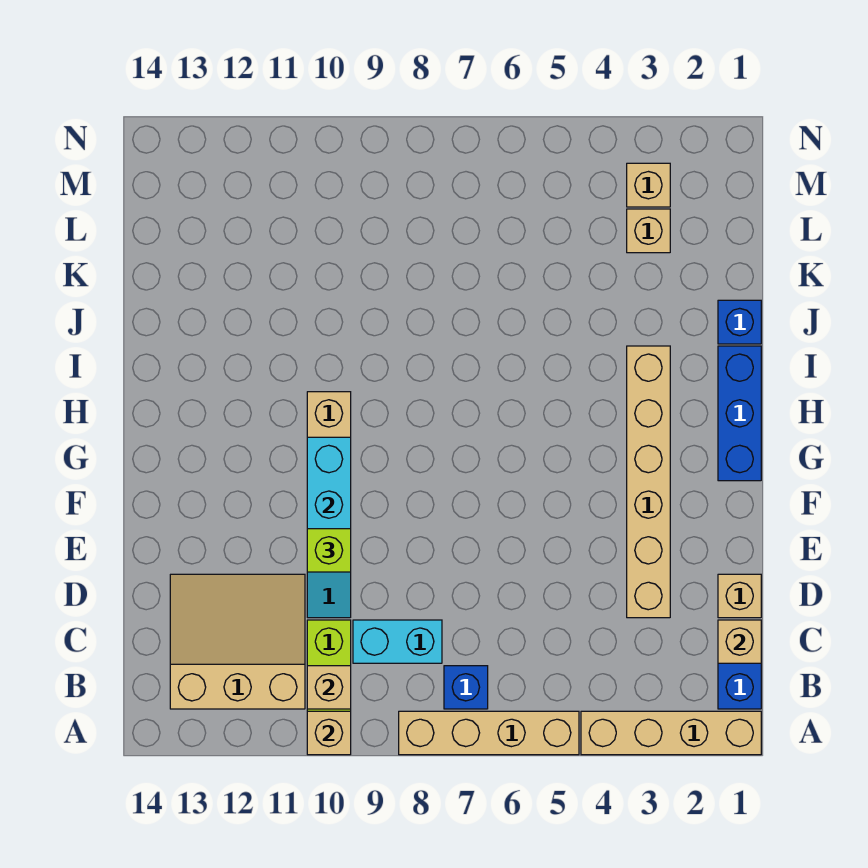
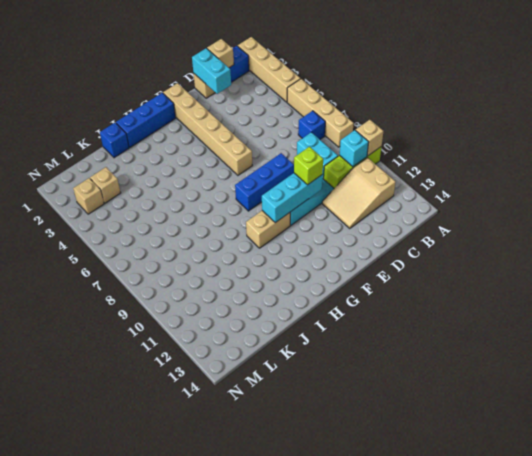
tan 1x1 brick [307,666,351,709] -> cyan 1x1 brick [339,130,369,167]
tan 3x3 slope [170,574,305,709] -> tan 2x3 slope [322,158,396,228]
none -> cyan 1x2 brick [192,48,231,94]
tan 1x6 brick [627,346,670,618] -> tan 1x6 brick turned to [163,83,252,175]
none -> blue 1x3 brick [235,153,294,211]

